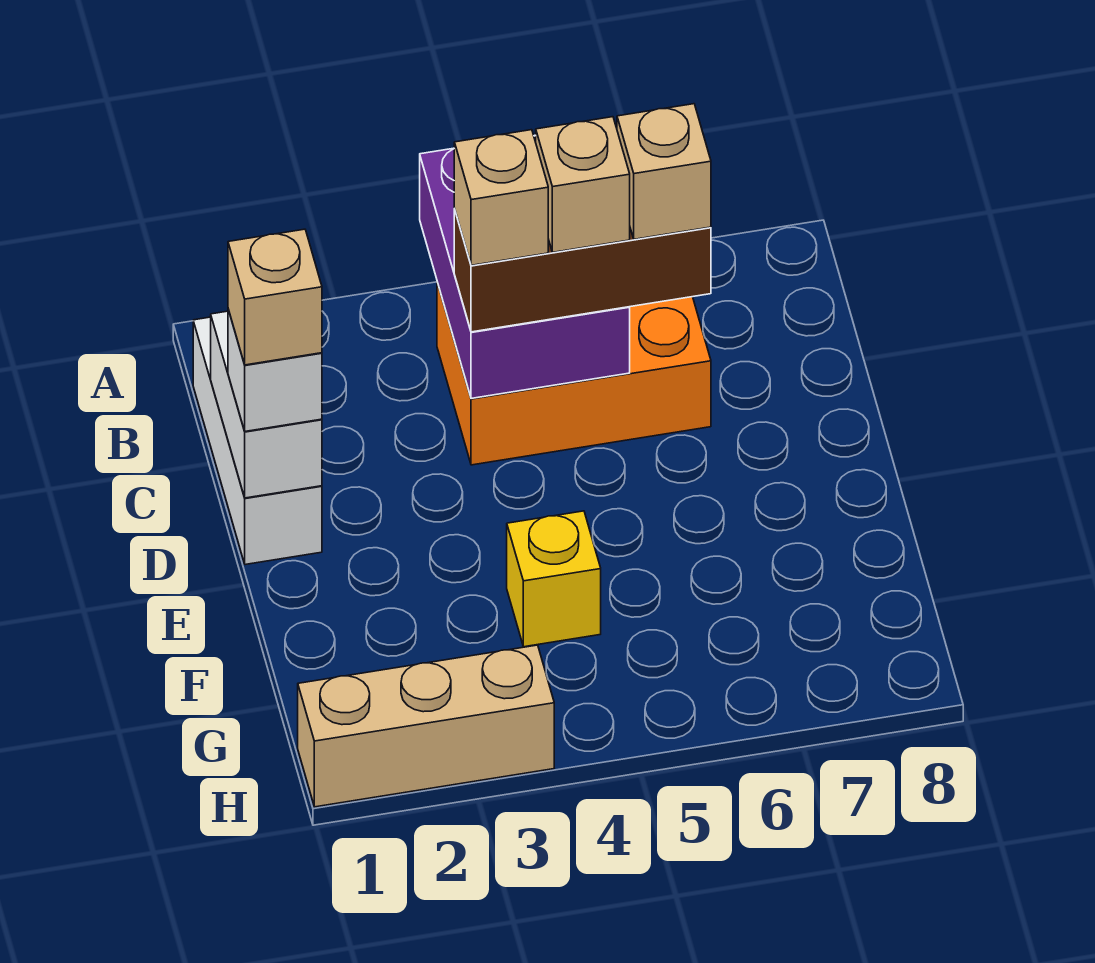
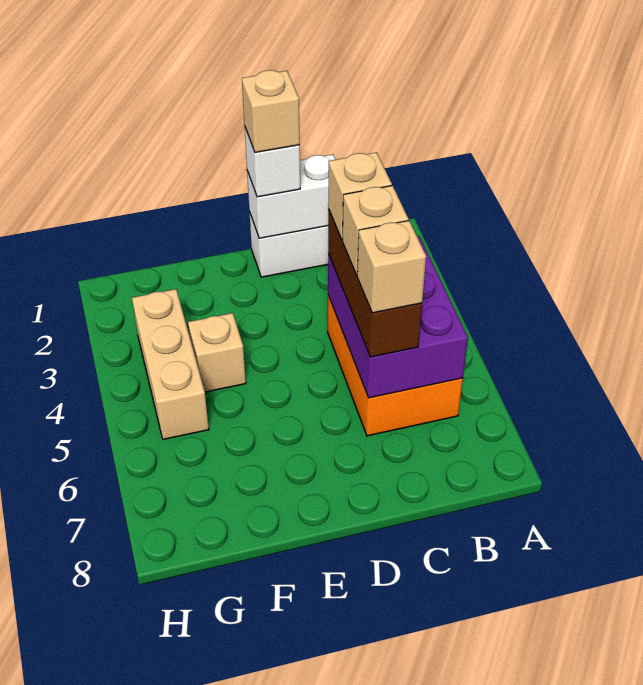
purple 2x3 brick [420,135,630,398] -> purple 2x3 brick turned to [328,236,468,398]
yellow 1x1 brick [507,511,601,647] -> tan 1x1 brick [188,313,246,392]
tan 1x3 brick [298,645,554,807] -> tan 1x3 brick moved to [132,289,209,439]

